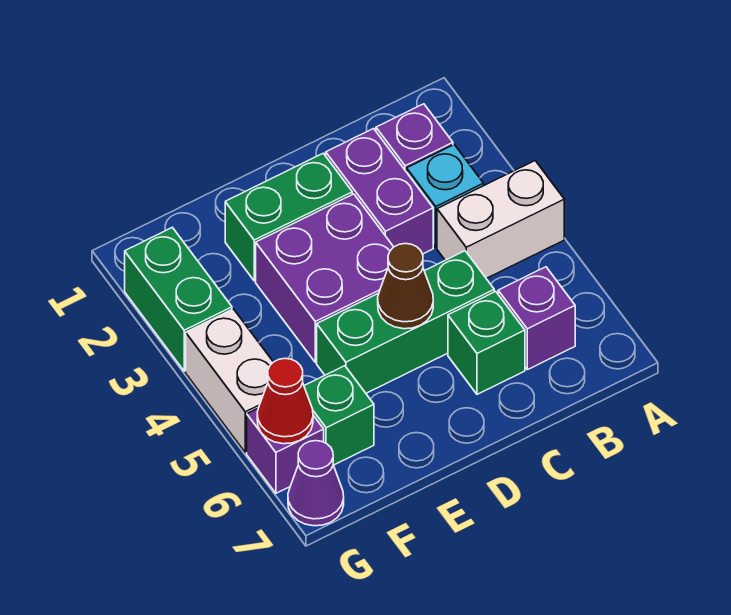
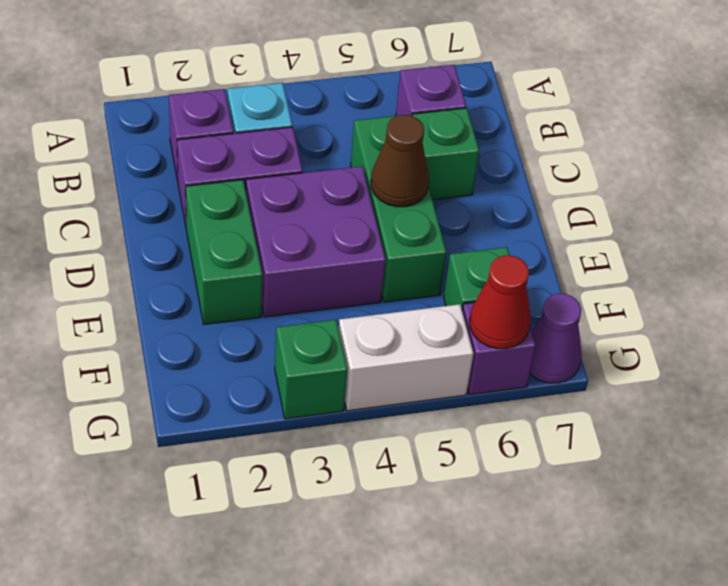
white 1x2 brick [437,161,564,278] -> none
green 1x2 brick [125,227,232,371] -> green 1x1 brick [275,320,348,419]

